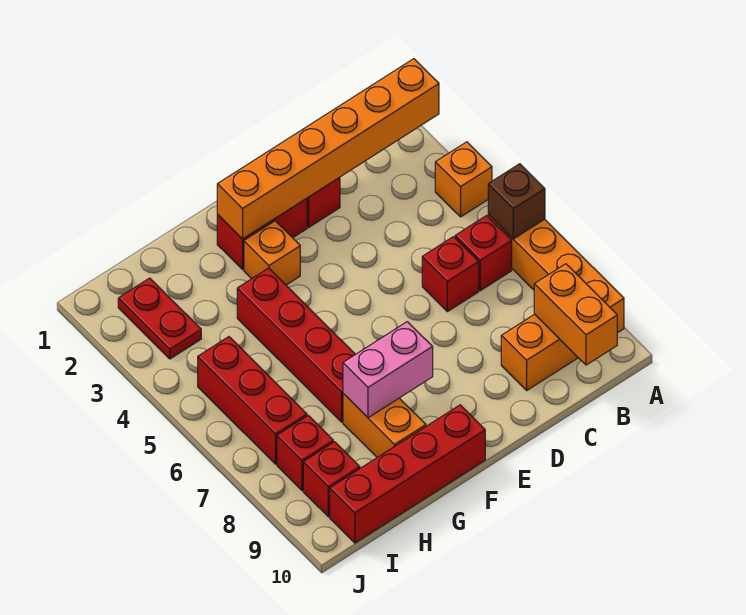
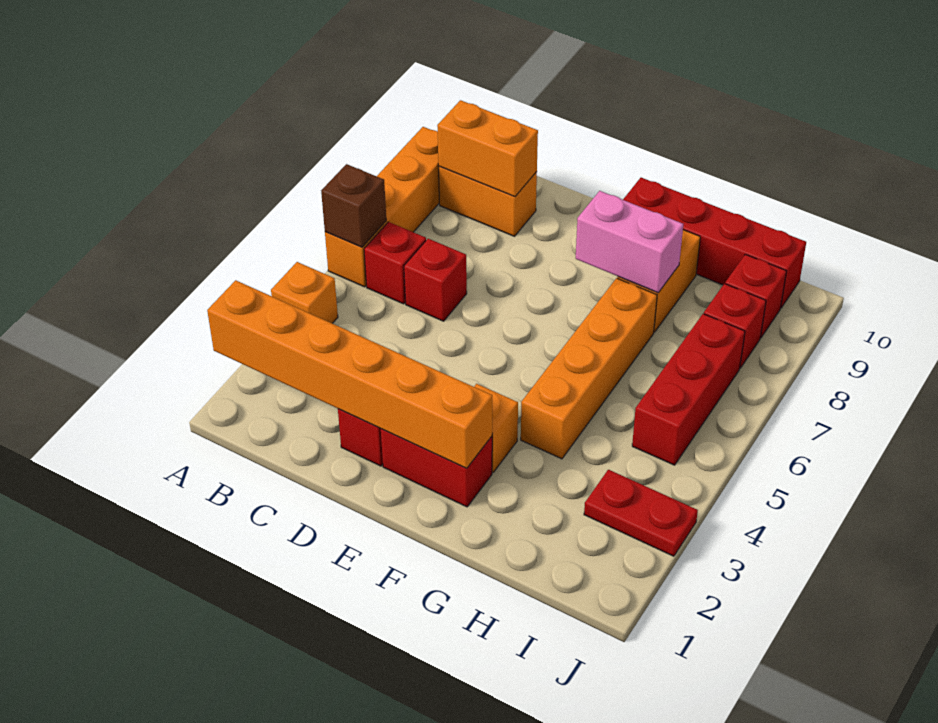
orange 1x2 brick [534,264,617,365] -> orange 1x2 brick turned to [437,100,538,197]
red 1x4 brick [237,268,355,422] -> orange 1x4 brick [521,278,657,459]
red 1x2 plate [118,278,201,359] -> red 1x2 plate turned to [584,470,698,556]

